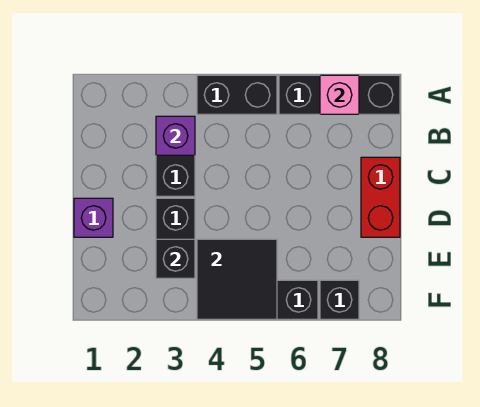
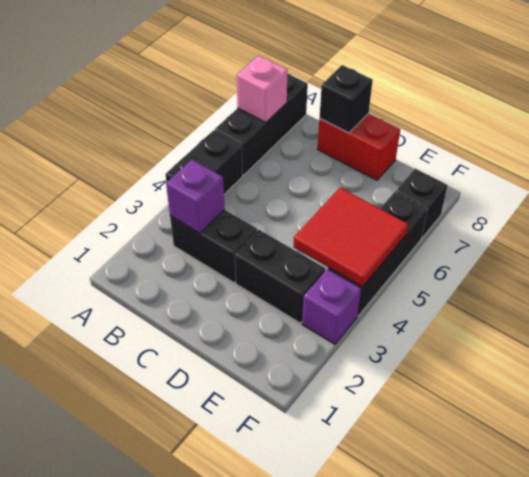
purple 1x1 brick [74,198,113,237] -> purple 1x1 brick moved to [302,269,361,344]
black 1x1 brick [156,239,195,278] -> black 1x1 brick moved to [320,65,373,133]
black 2x2 tile [197,239,277,319] -> red 2x2 tile [293,188,408,287]

